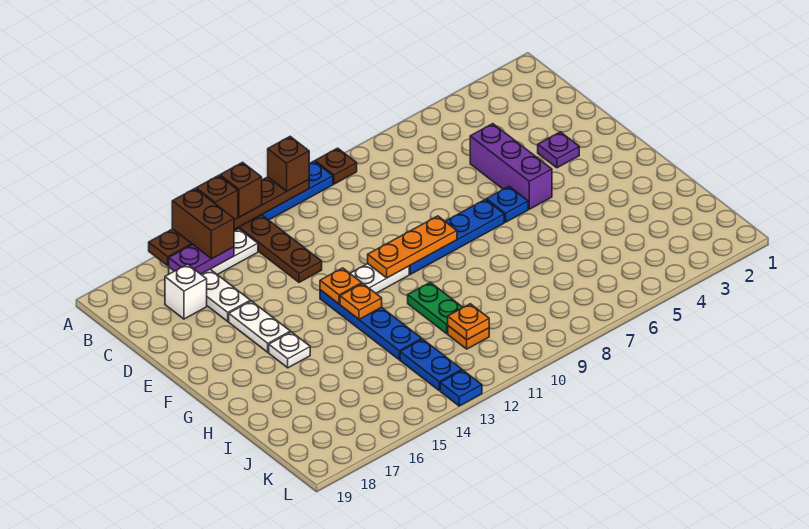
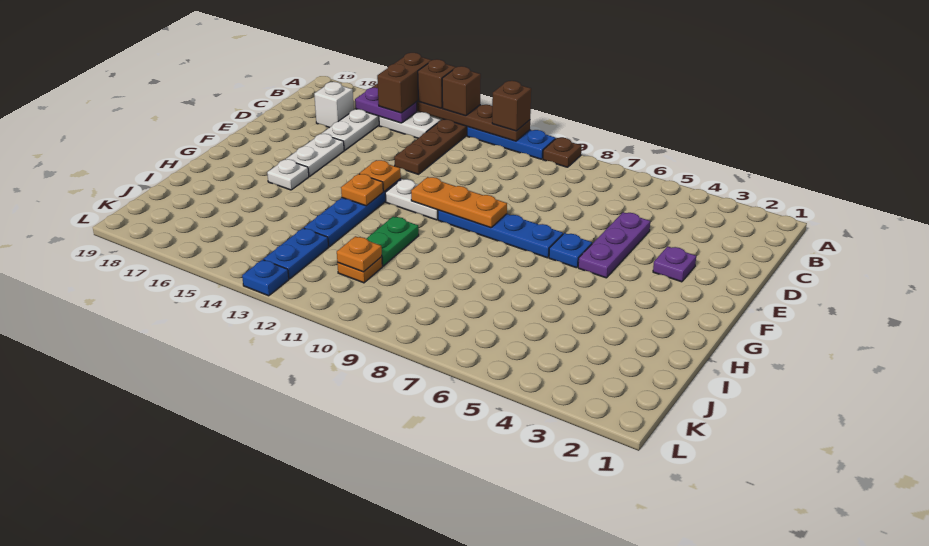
purple 1x3 brick [470,124,552,209] -> purple 1x3 plate [578,212,650,278]

